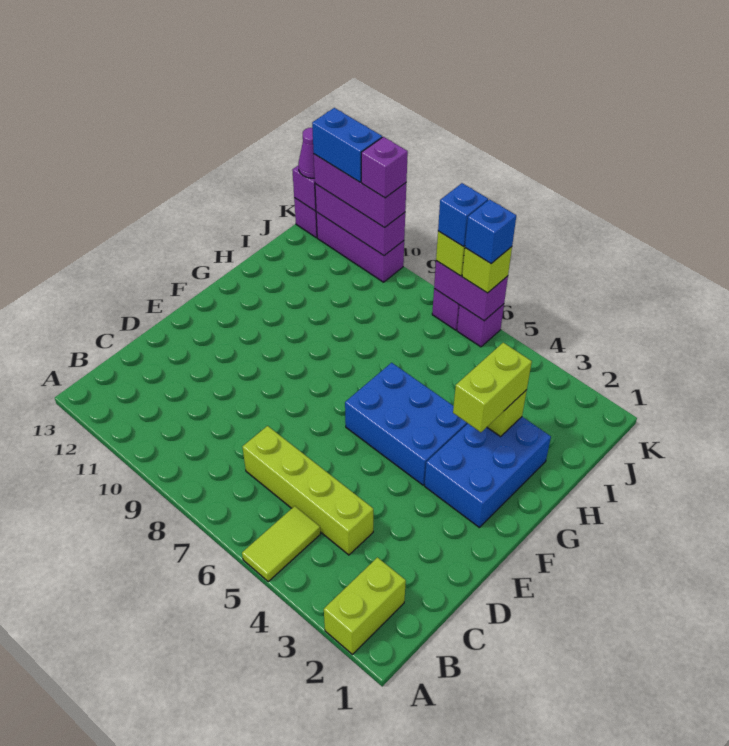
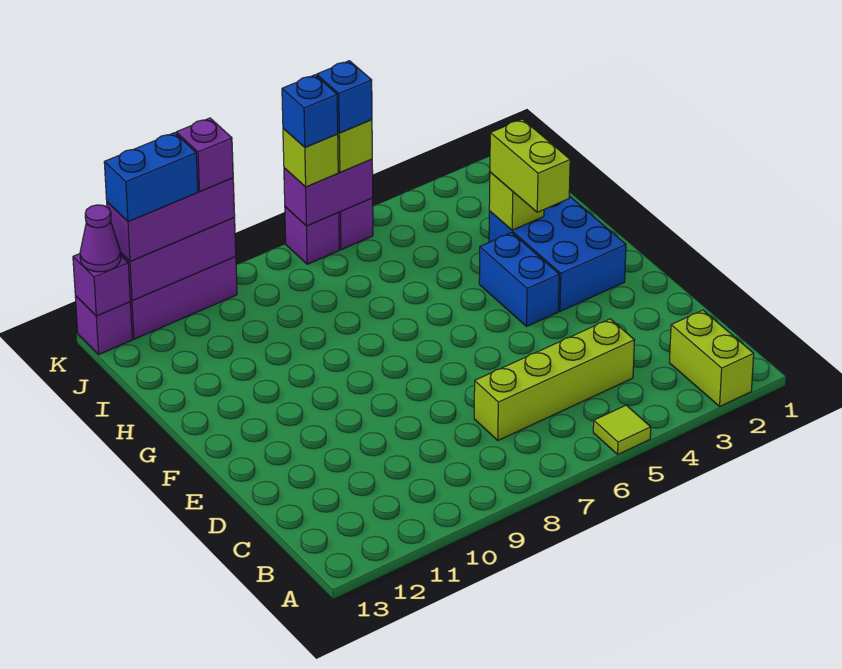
lime 1x2 tile [242,506,320,581] -> lime 1x1 tile [593,405,651,454]
blue 2x3 brick [345,363,468,485] -> blue 1x2 brick [479,233,559,326]

